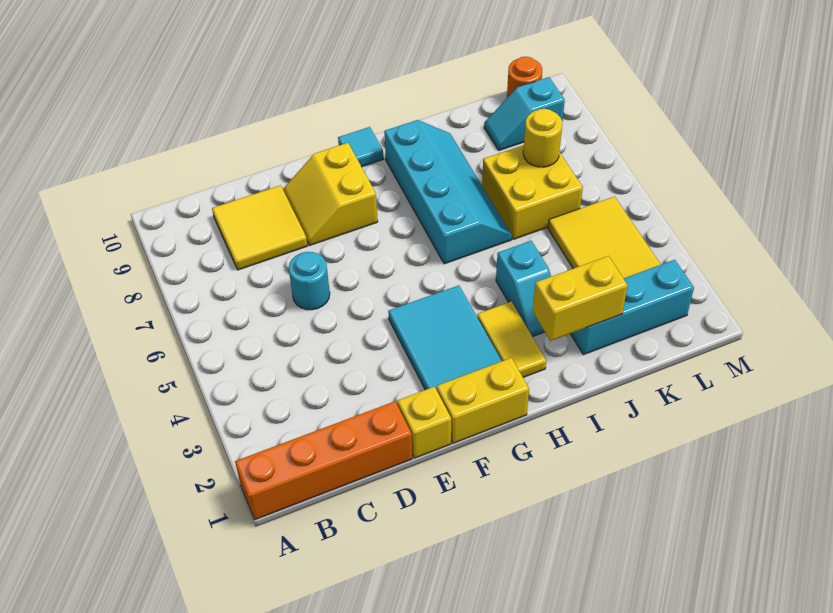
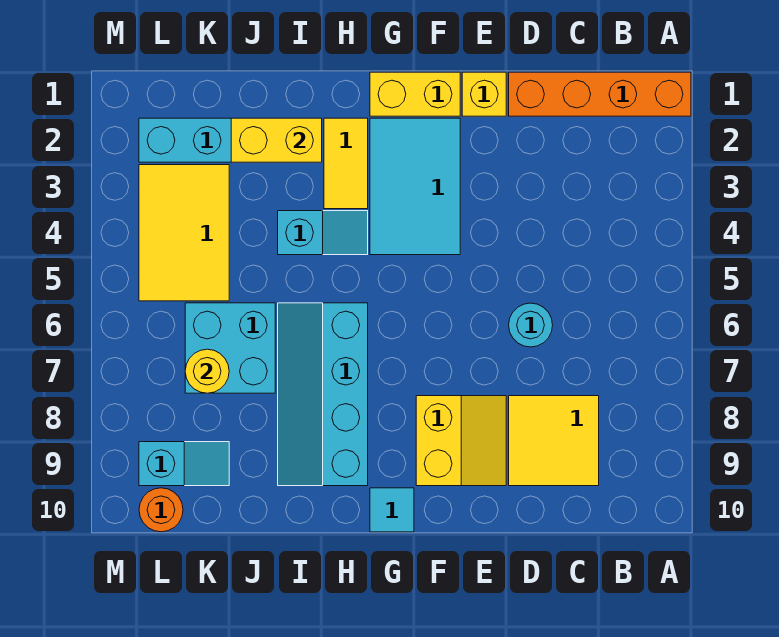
cyan 1x2 slope [496,241,551,337] -> cyan 1x2 slope turned to [278,211,368,255]
yellow 2x2 brick [482,145,583,239] -> cyan 2x2 brick [185,303,275,393]

